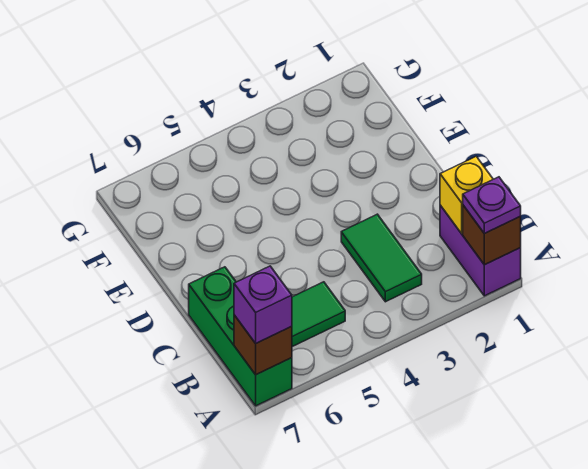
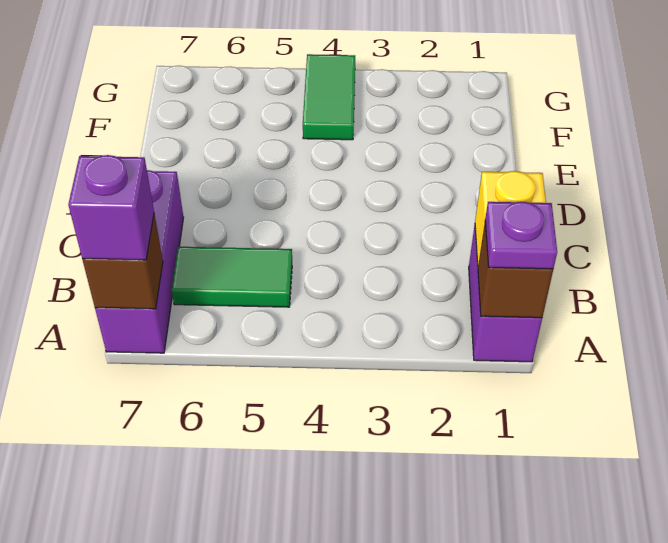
green 1x3 brick [189,267,292,406] -> purple 1x3 brick [95,170,184,353]
green 1x2 tile [341,214,422,302] -> green 1x2 tile moved to [303,54,355,140]

